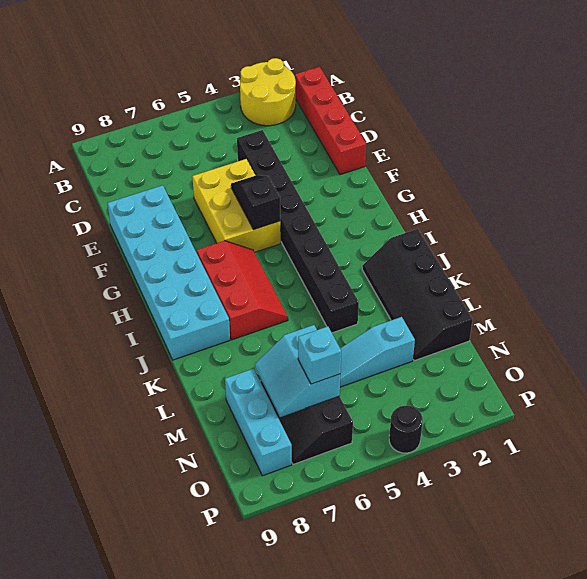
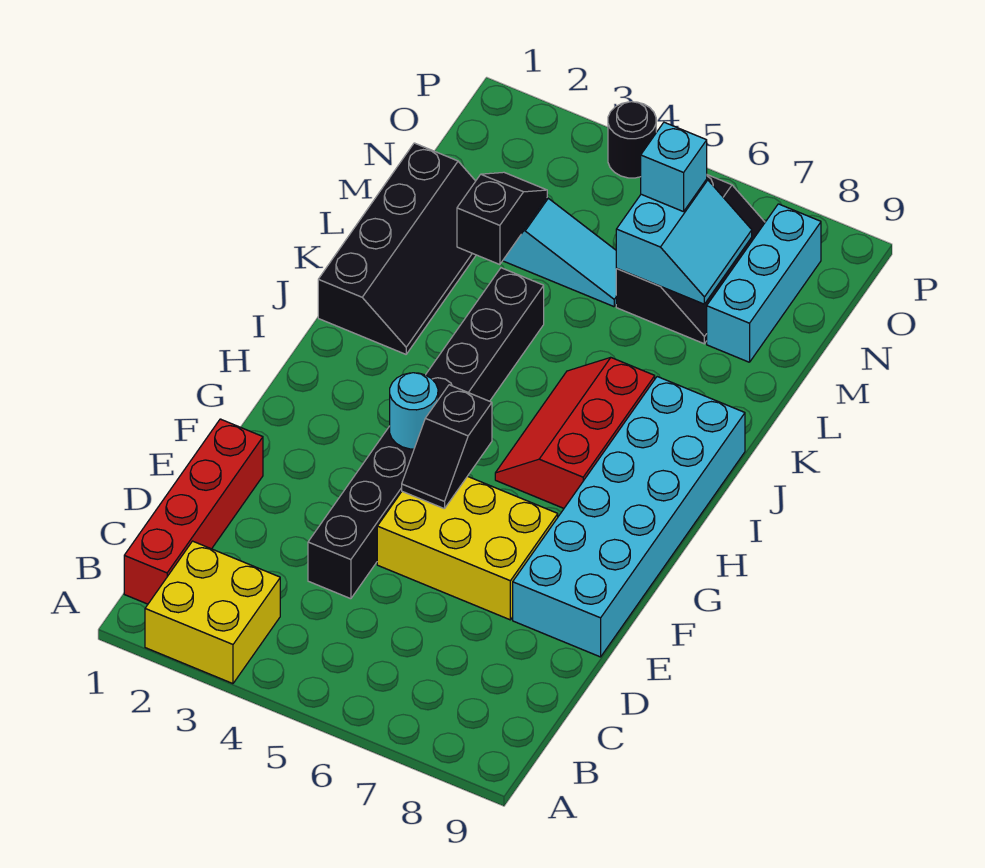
yellow 2x2 round brick [240,58,296,126] -> yellow 2x2 brick [145,541,280,684]
yellow 2x3 brick [192,159,281,252] -> yellow 2x3 brick turned to [377,476,558,620]
none -> cyan 1x1 round brick [390,373,438,449]
none -> black 1x2 slope [457,172,547,265]

